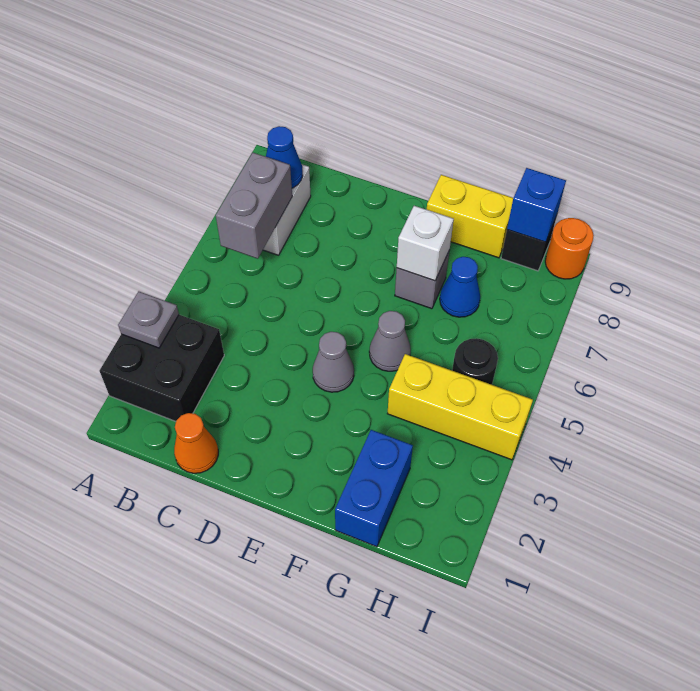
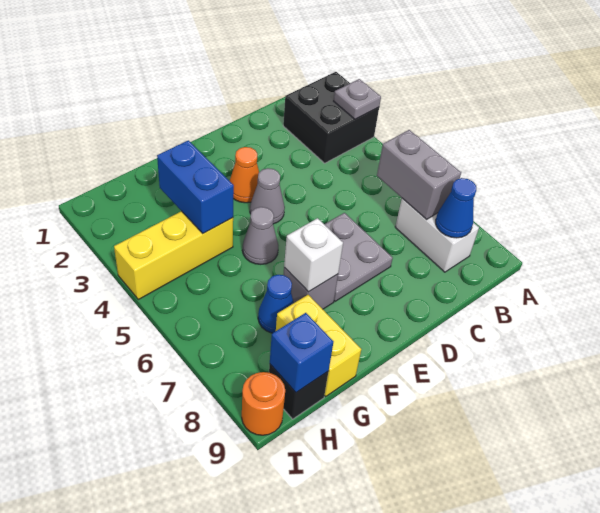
orange 1x1 cone [174,413,218,473] -> orange 1x1 cone moved to [230,147,259,203]
none -> grey 2x2 plate [324,213,393,301]
yellow 1x2 brick [427,175,513,258] -> yellow 1x2 brick turned to [276,295,361,396]
blue 1x2 brick [335,430,413,547] -> blue 1x2 brick moved to [157,140,234,233]
black 1x1 round brick [452,338,498,385] -> none

